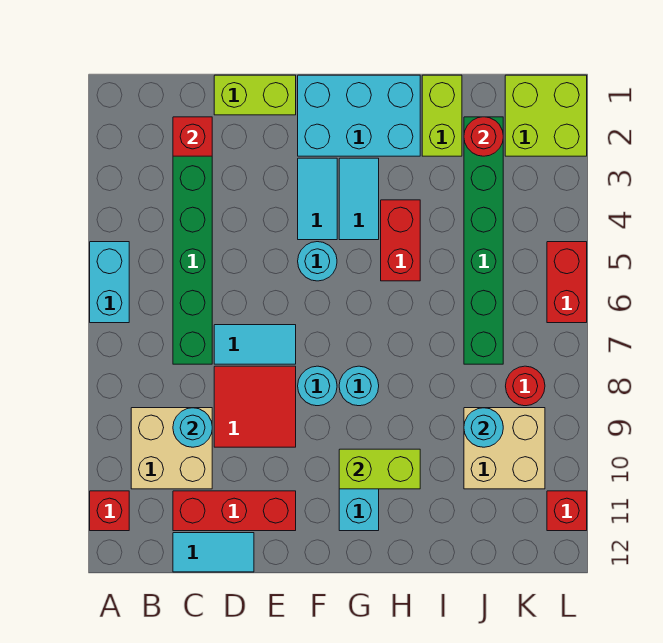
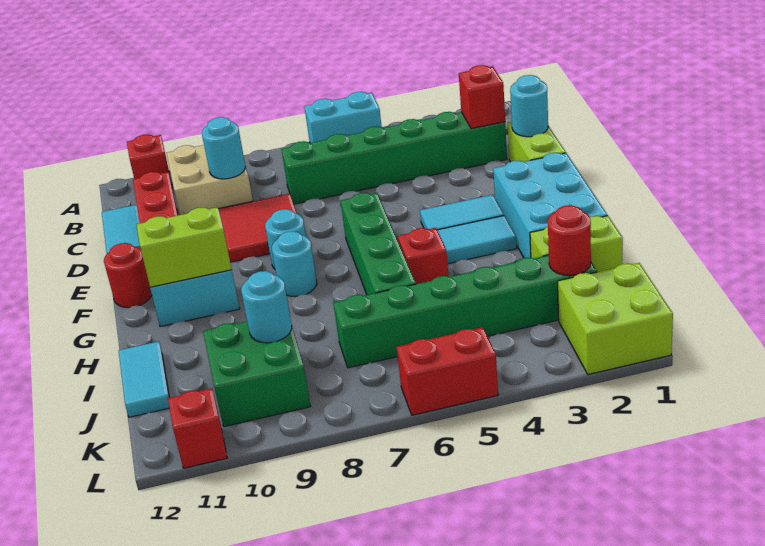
cyan 1x2 tile [214,325,296,364] -> cyan 1x2 tile moved to [119,341,170,417]
cyan 1x1 round brick [298,242,337,281] -> cyan 1x1 round brick moved to [510,75,548,137]
none -> green 1x4 brick [340,193,416,295]
lime 1x2 brick [339,449,420,489] -> lime 1x2 brick turned to [136,207,232,287]
red 1x2 brick [381,200,420,281] -> red 1x1 brick [398,228,449,284]
tan 2x2 brick [464,408,545,489] -> green 2x2 brick [203,321,311,427]
red 1x1 round brick [506,366,545,406] -> red 1x1 round brick moved to [104,243,152,308]

